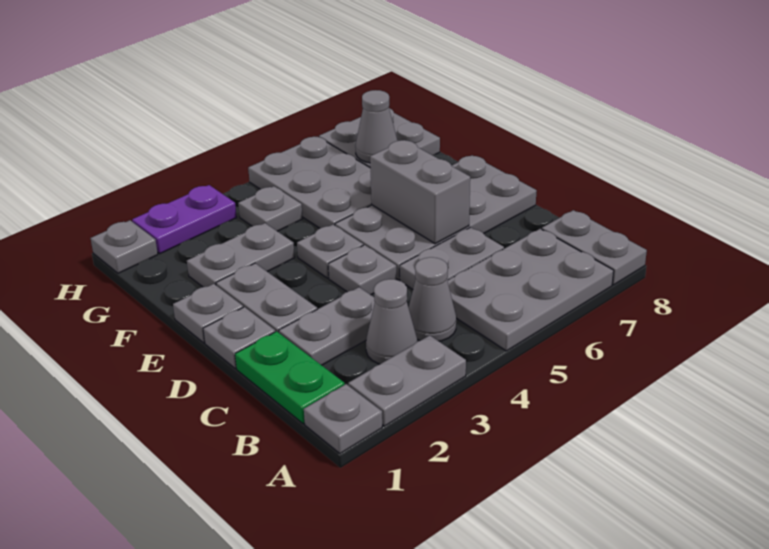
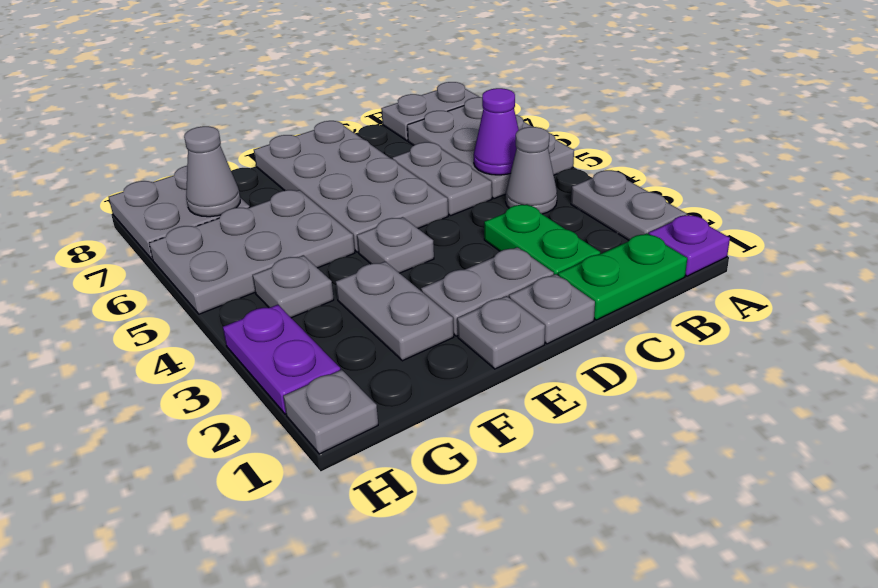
grey 1x1 plate [304,384,382,454] -> purple 1x1 plate [648,215,730,276]
grey 1x1 cone [366,279,417,364] -> none
none -> purple 1x1 cone [474,88,519,175]
grey 1x2 plate [279,287,375,365] -> green 1x2 plate [484,205,600,275]
grey 1x1 plate [328,245,396,295] -> none
grey 1x2 brick [370,140,470,244] -> none

